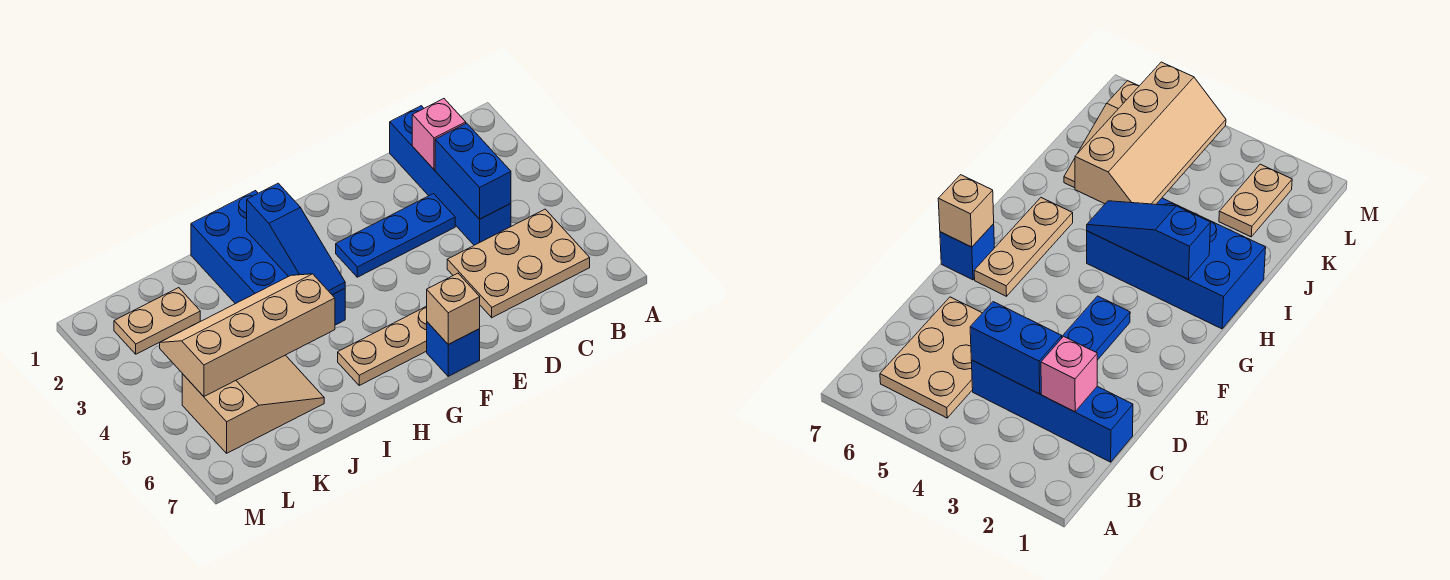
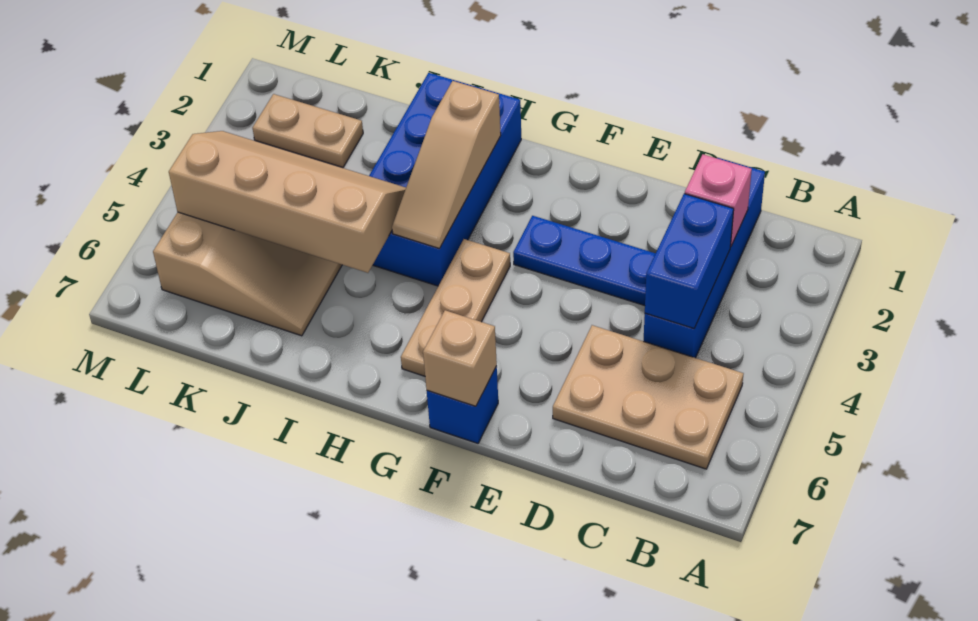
tan 1x3 plate [338,306,427,385] -> tan 1x3 plate turned to [401,239,510,376]
blue 1x3 slope [247,183,345,295] -> tan 1x3 slope [392,81,501,249]

